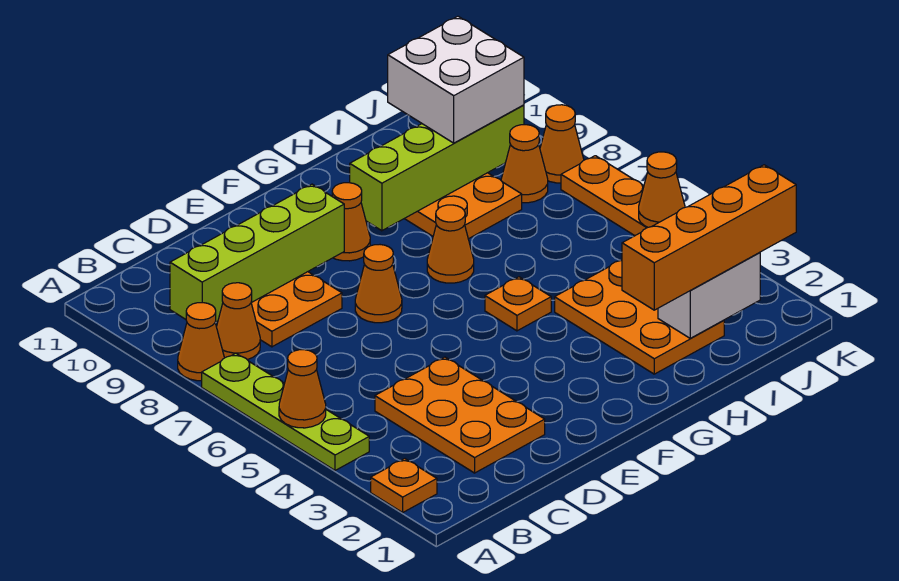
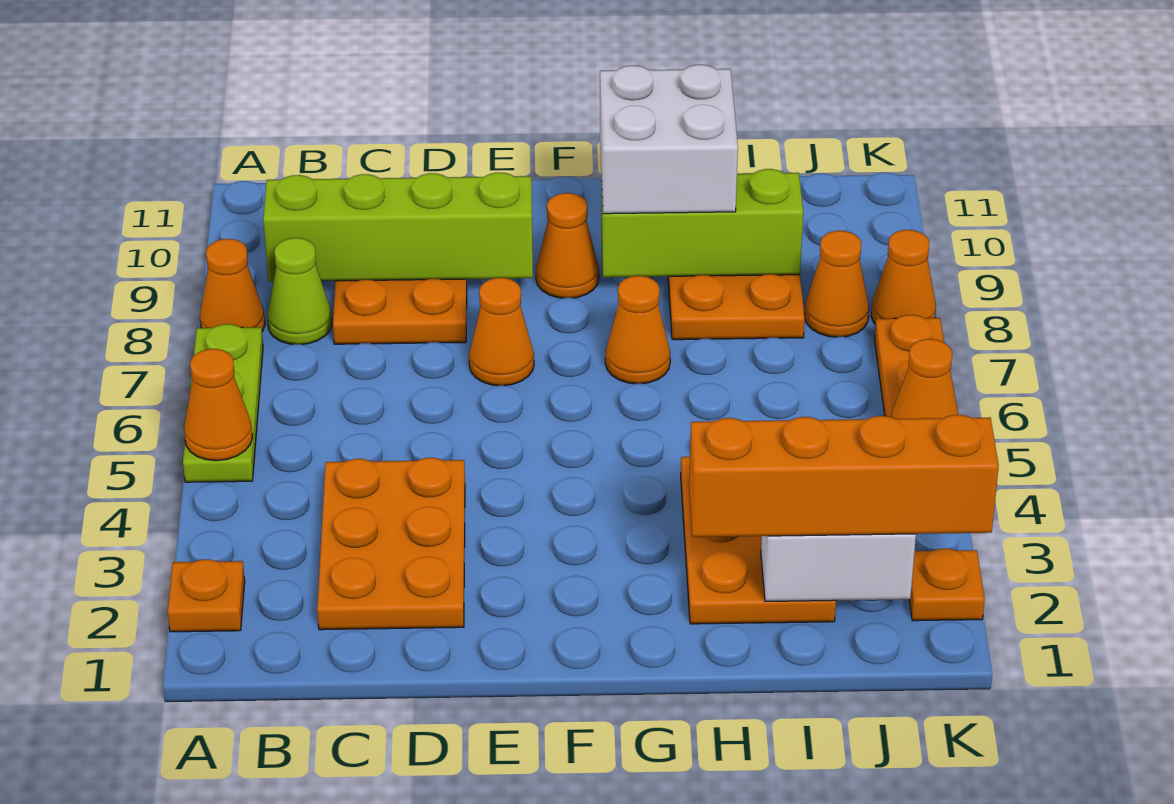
lime 1x4 plate [202,353,369,470] -> lime 1x3 plate [183,324,263,482]
orange 1x1 cone [217,283,260,360] -> lime 1x1 cone [267,238,332,344]
orange 1x1 plate [485,277,551,331] -> orange 1x1 plate moved to [909,548,985,621]
lime 1x4 brick [350,105,524,231] -> lime 1x3 brick [601,169,803,277]
white 2x2 brick [388,16,524,143] -> white 2x2 brick moved to [600,65,738,214]

